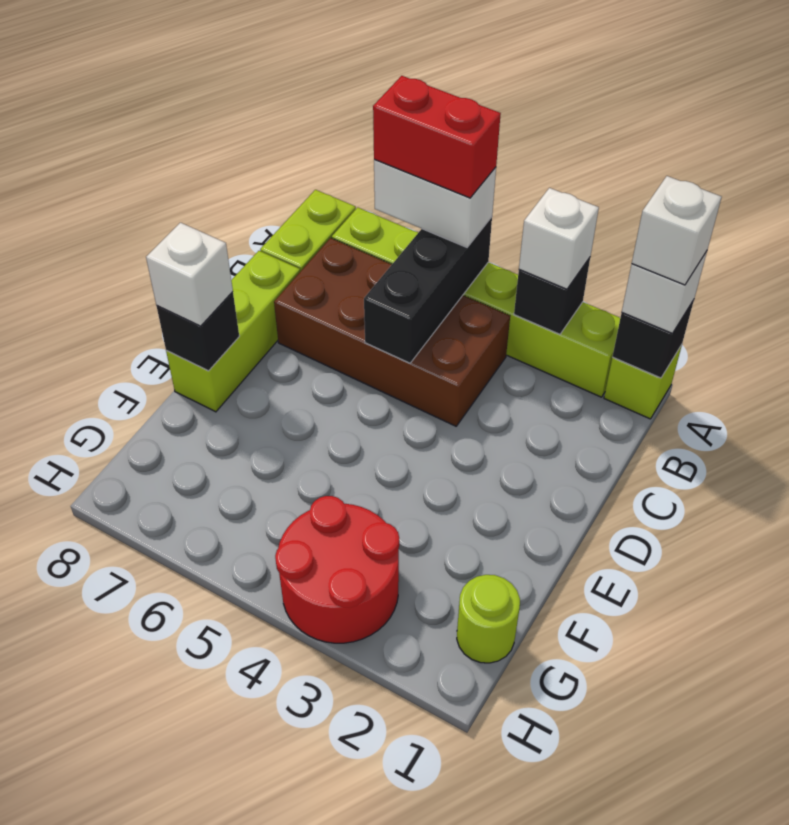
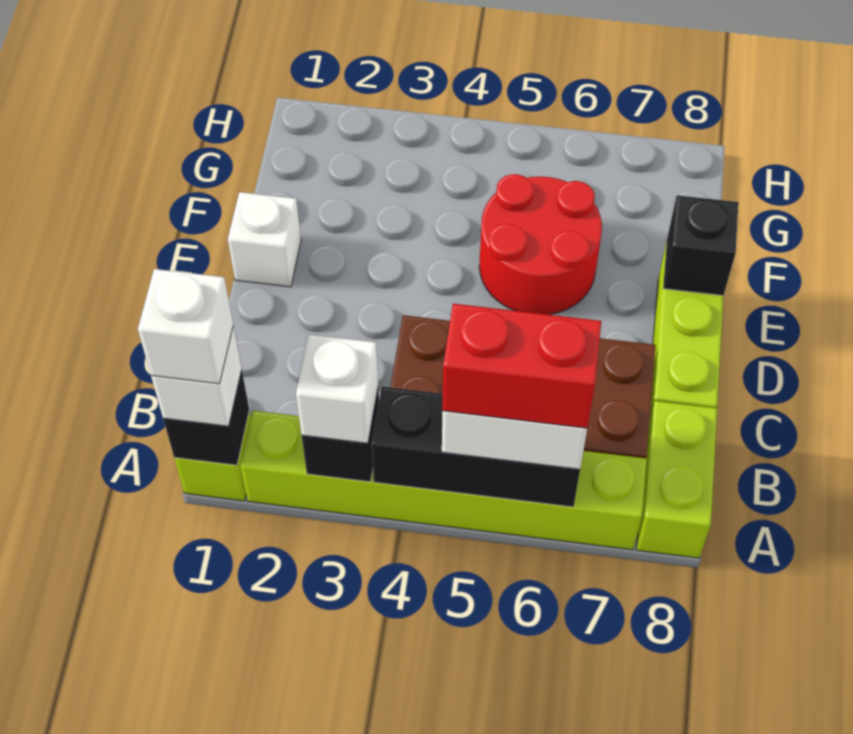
black 1x3 brick [364,217,492,363] -> black 1x3 brick turned to [371,386,580,507]
white 1x1 brick [146,223,233,326] -> white 1x1 brick moved to [228,192,301,287]
lime 1x1 round brick [457,575,520,663] -> none
red 2x2 round brick [275,496,399,643] -> red 2x2 round brick moved to [479,174,602,315]

